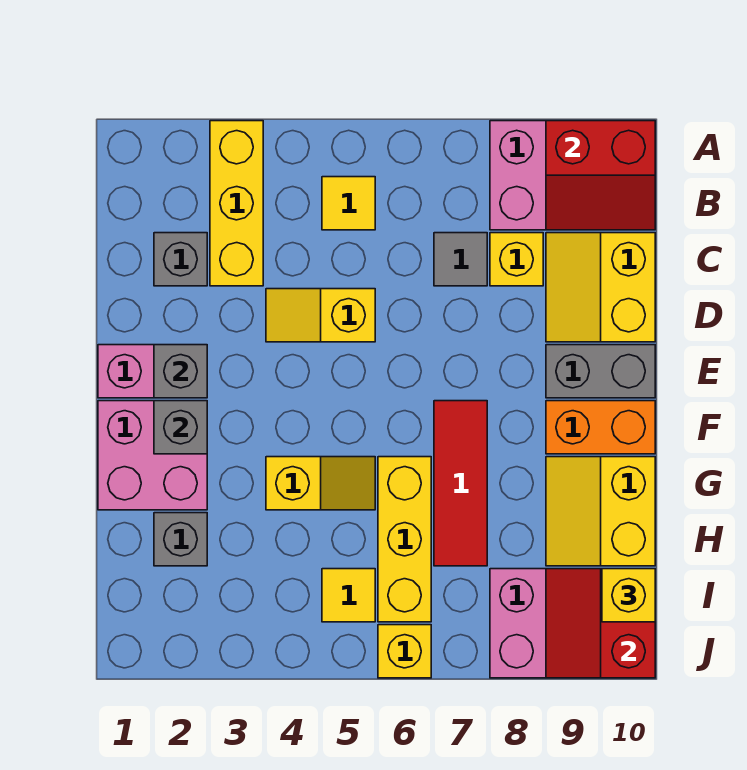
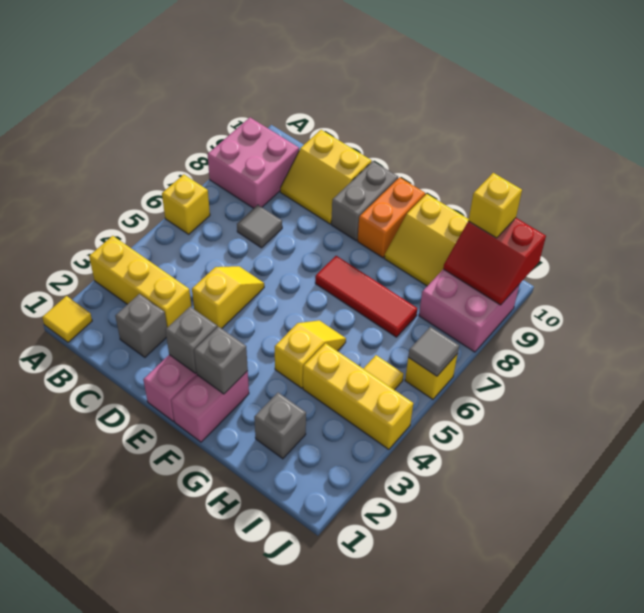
red 2x2 slope [546,121,655,230] -> none
yellow 1x1 tile [322,177,375,230] -> yellow 1x1 tile moved to [42,296,92,342]
yellow 1x1 brick [490,233,543,286] -> yellow 1x1 brick moved to [162,174,210,234]
yellow 1x2 slope [266,289,375,342] -> yellow 1x2 slope turned to [192,266,264,329]
pink 2x2 brick [98,401,207,510] -> pink 1x2 brick [171,371,249,442]
yellow 1x3 brick [378,457,431,622] -> yellow 1x3 brick moved to [303,343,413,449]
none -> grey 1x1 tile [408,327,459,376]

